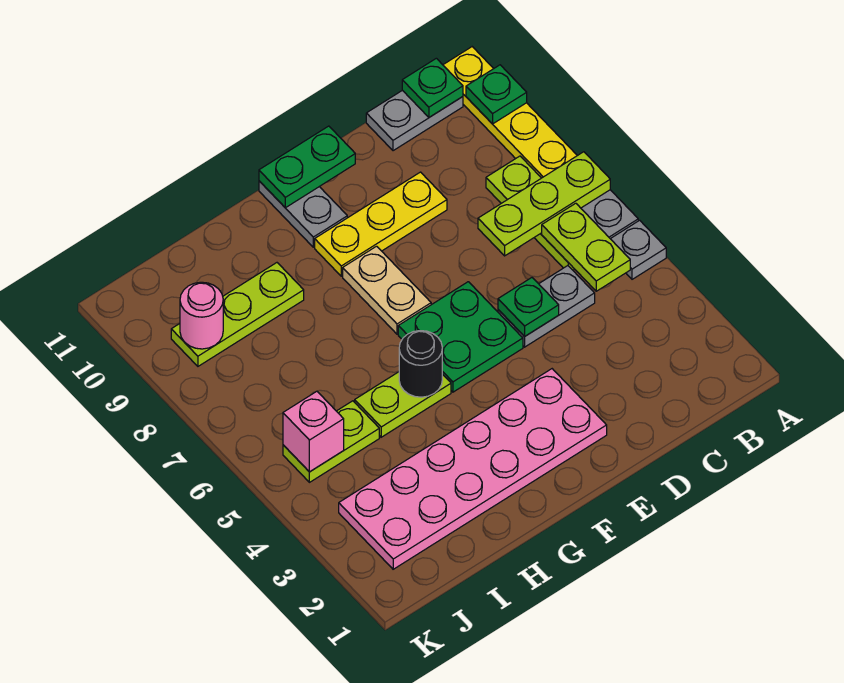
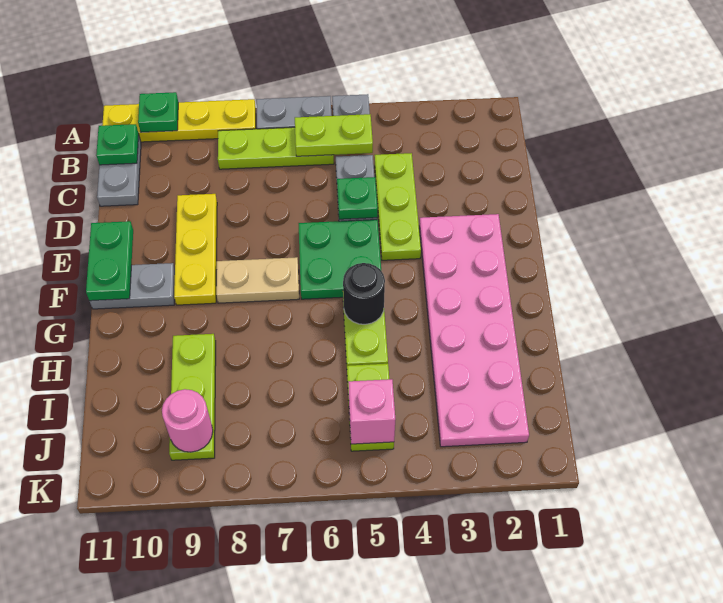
lime 1x3 plate [478,152,610,256] -> lime 1x3 plate moved to [375,153,421,260]

